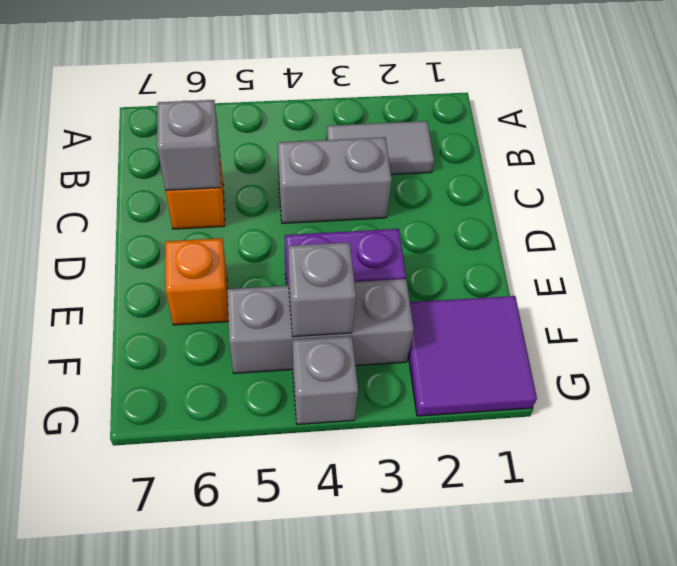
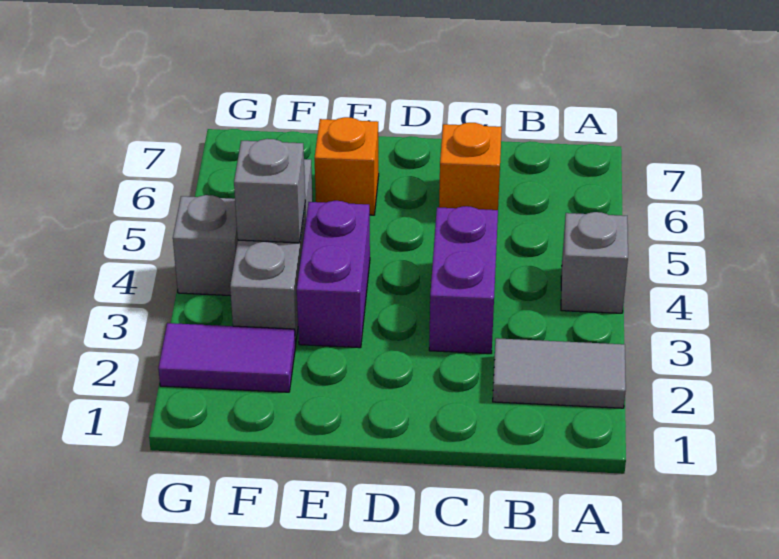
grey 1x2 tile [327,121,434,174] -> grey 1x2 tile turned to [493,338,626,408]
grey 1x2 brick [278,137,392,223] -> purple 1x2 brick [429,206,498,354]
grey 1x1 brick [157,100,221,190] -> grey 1x1 brick moved to [561,212,628,313]
purple 2x2 tile [408,296,537,416] -> purple 1x2 tile [158,323,295,392]

